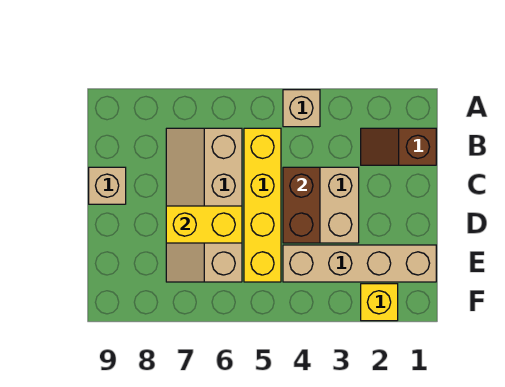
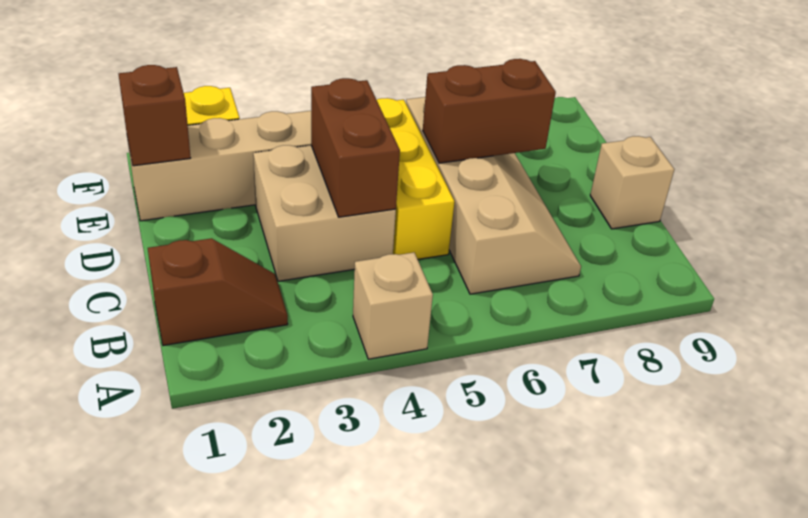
yellow 1x4 brick [244,128,281,282] -> yellow 1x3 brick [377,98,455,259]
yellow 1x2 brick [166,206,242,243] -> brown 1x2 brick [423,59,556,163]
none -> brown 1x1 brick [119,65,191,166]

